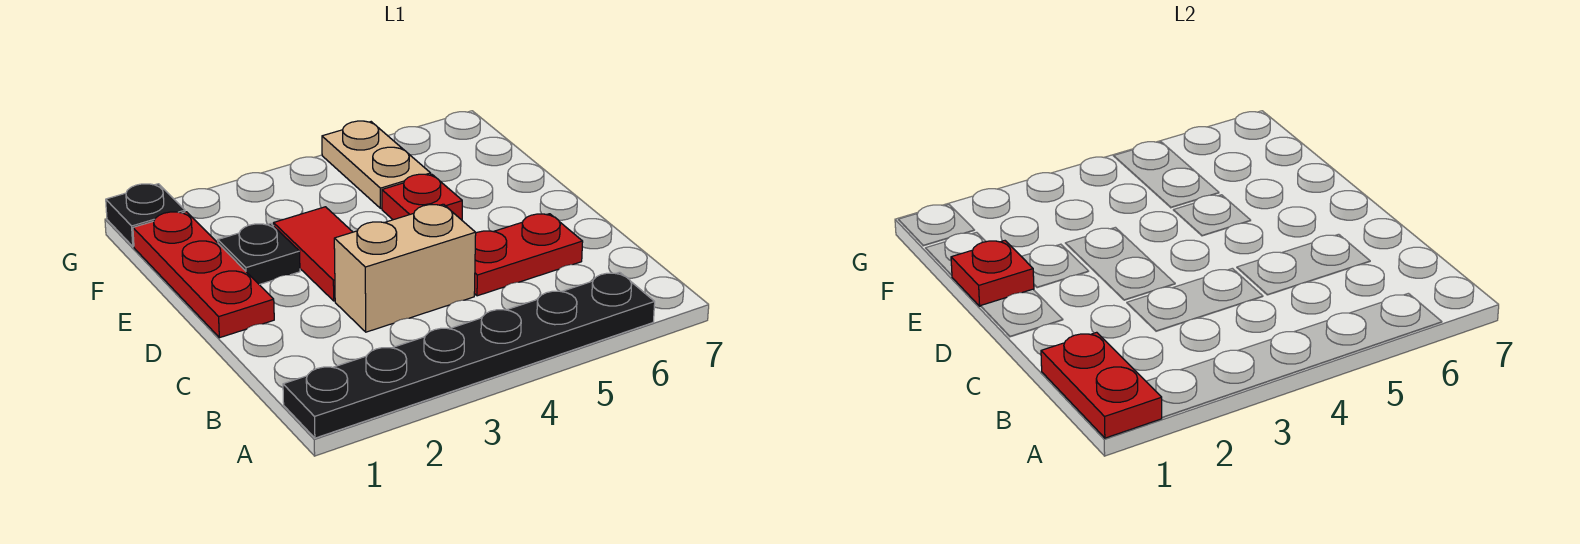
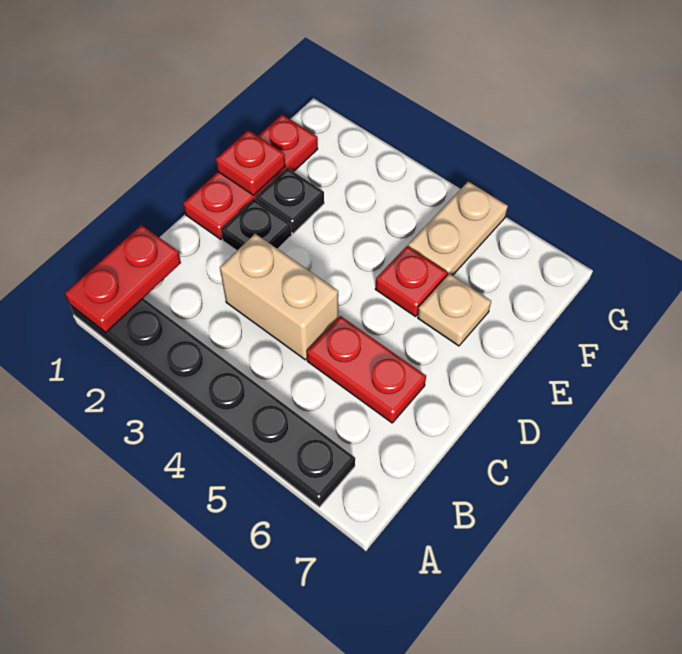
red 1x2 tile [273,207,352,301] -> none
none -> tan 1x1 plate [418,274,491,346]
black 1x1 plate [106,184,185,246] -> black 1x1 plate moved to [221,199,292,251]

